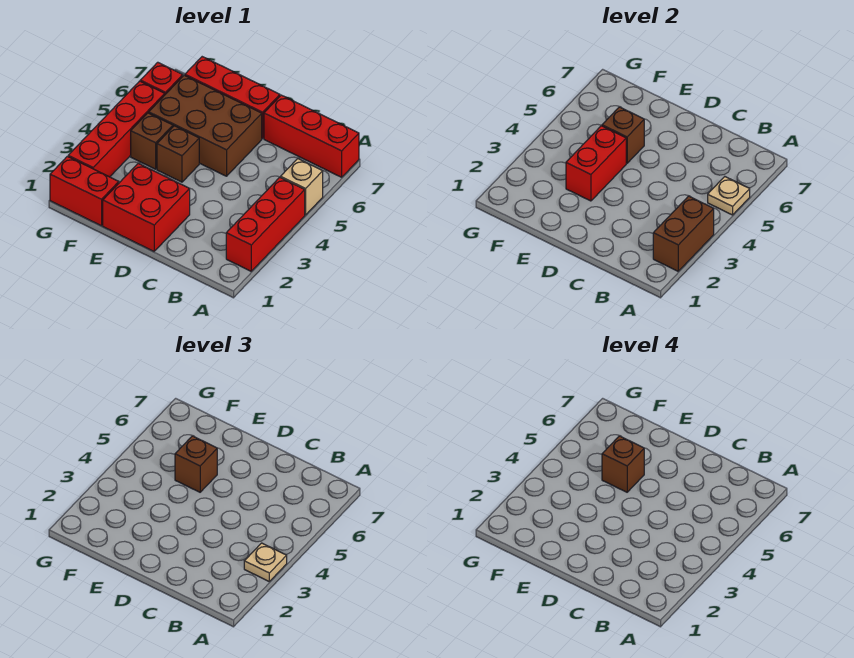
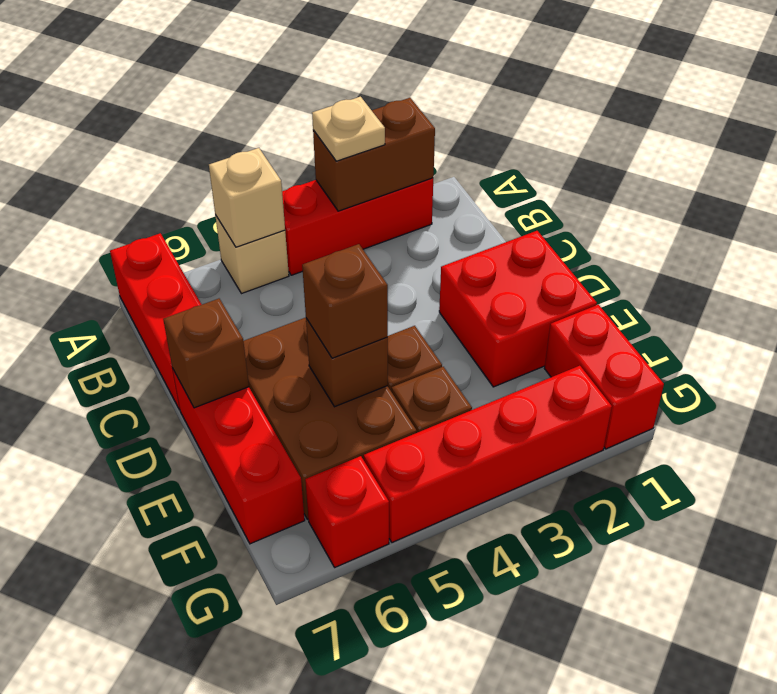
tan 1x1 plate [708,177,750,215] -> tan 1x1 brick [209,148,285,247]
red 1x2 brick [566,126,626,201] -> none
brown 1x1 brick [602,436,644,492] -> brown 1x1 brick moved to [163,299,249,408]

